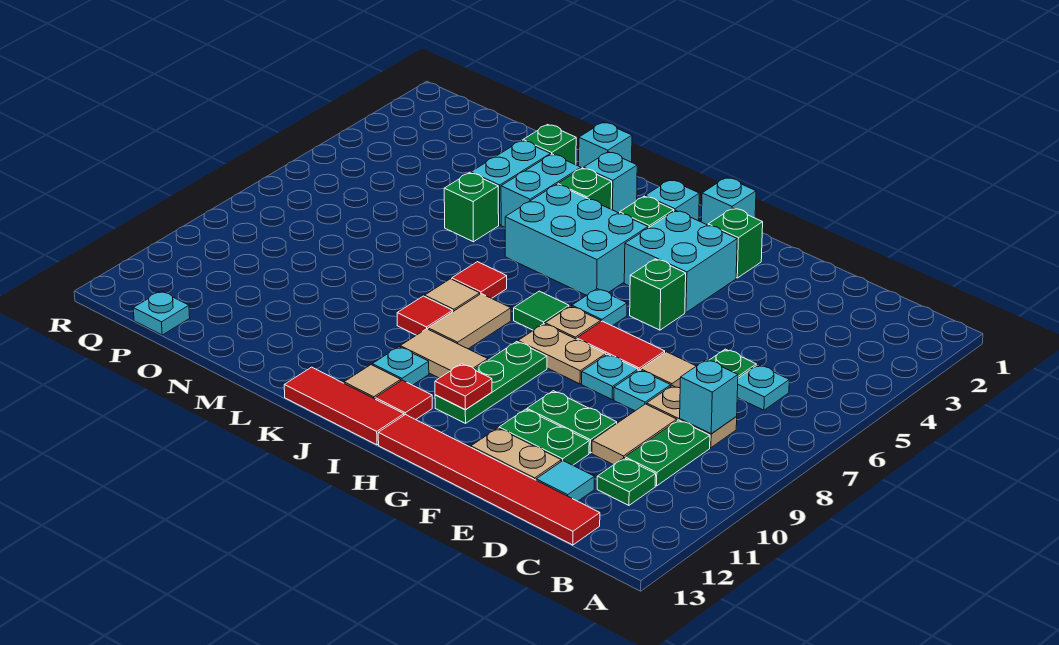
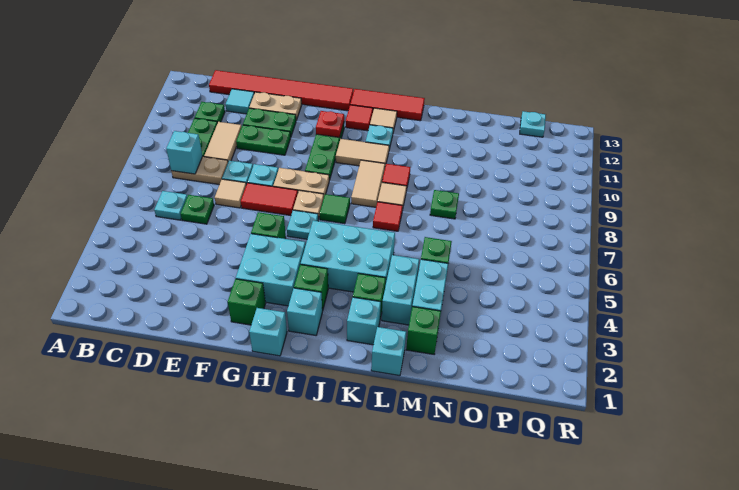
none -> green 1x1 plate [430,190,459,219]

